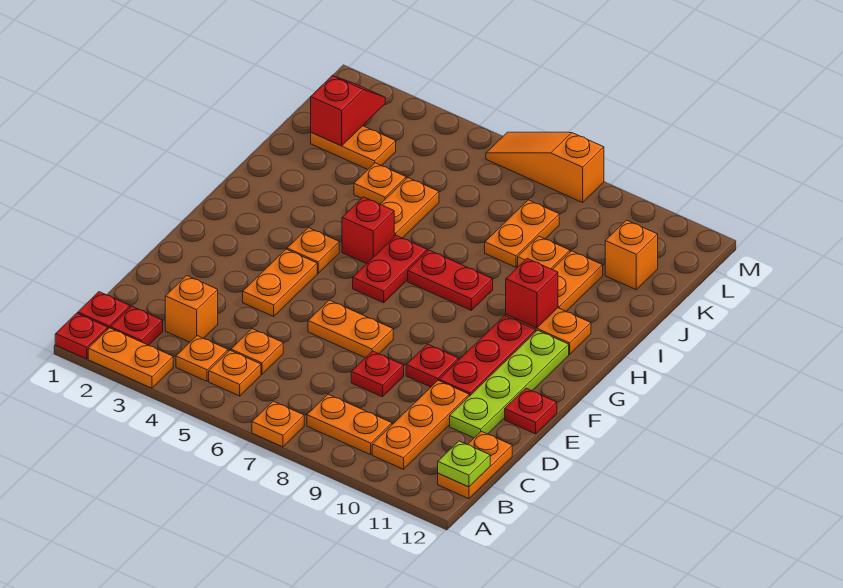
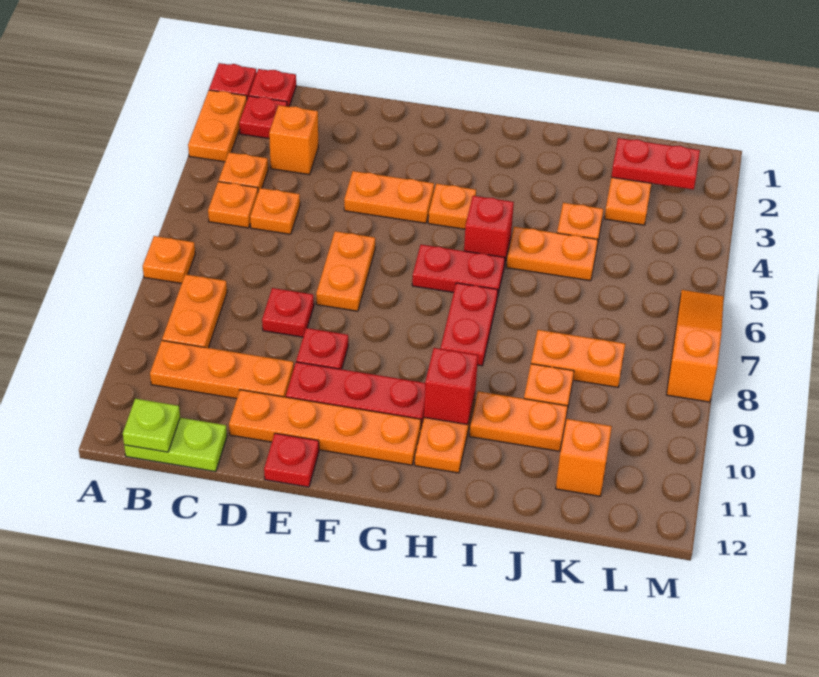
orange 1x2 plate [438,431,512,499] -> lime 1x2 plate [124,418,227,472]
lime 1x4 plate [450,330,569,438] -> orange 1x4 plate [229,390,421,465]
red 1x2 slope [311,76,385,146] -> red 1x2 plate [611,138,700,190]

